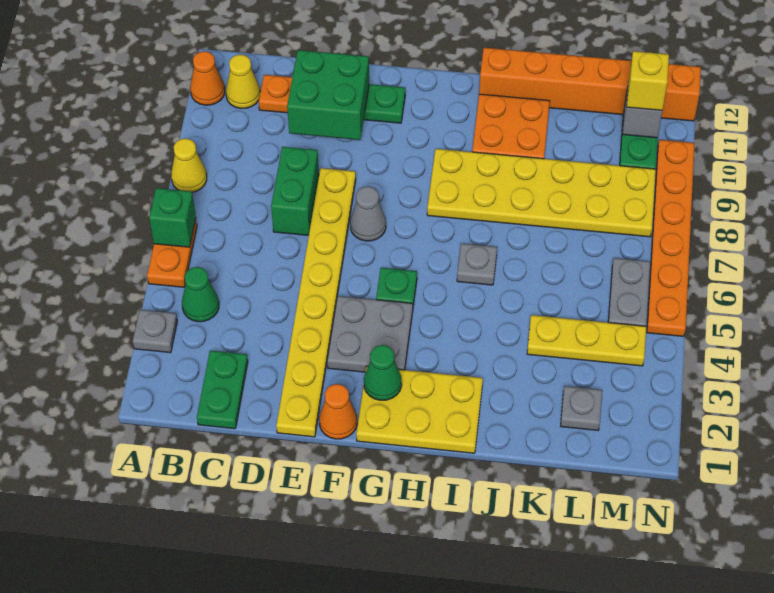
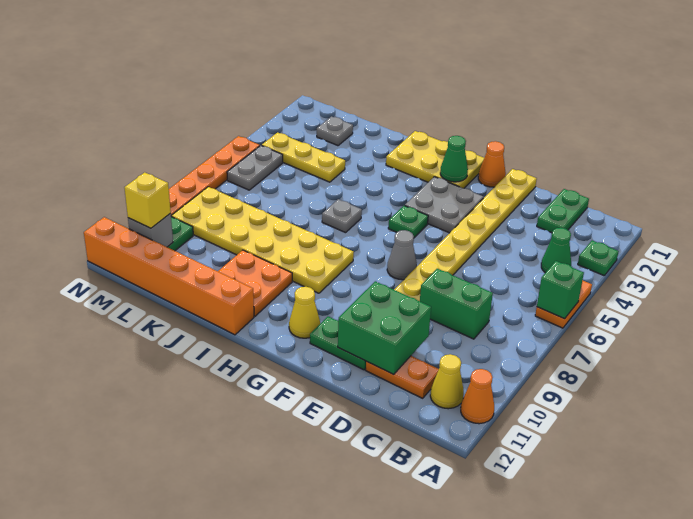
grey 1x1 plate [133,310,177,353] -> green 1x1 plate [578,240,619,275]
yellow 1x1 cone [171,138,207,192] -> yellow 1x1 cone moved to [289,287,320,338]
green 1x2 brick [271,147,319,235] -> green 1x2 brick turned to [420,269,493,339]

